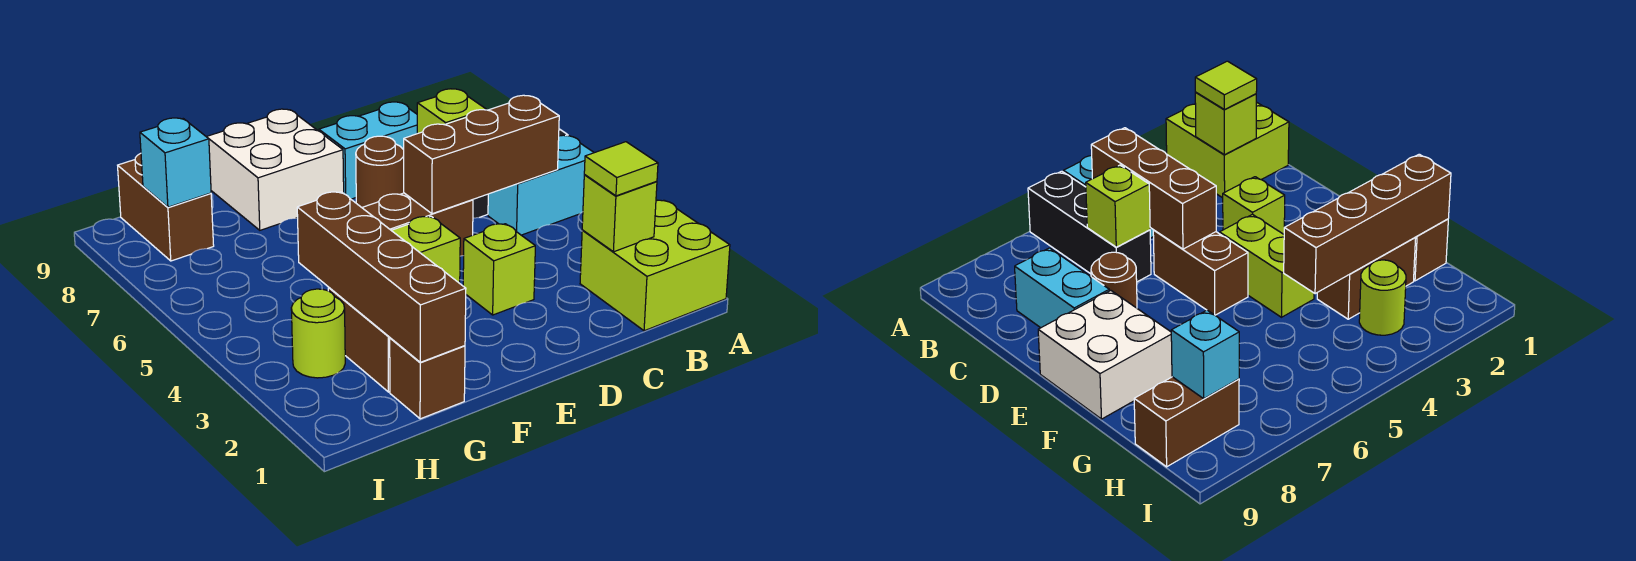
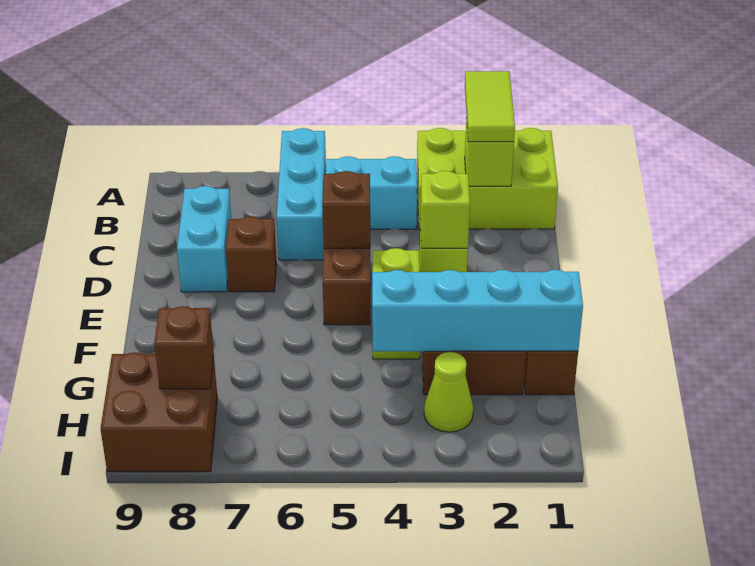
lime 2x2 brick [580,200,730,331] -> lime 2x3 brick [417,128,558,229]
cyan 1x2 brick [488,135,594,235] -> cyan 1x2 brick turned to [326,156,417,229]
black 1x3 brick [1028,171,1151,282] -> cyan 1x3 brick [277,128,326,260]
lime 1x1 tile [584,142,658,196] -> lime 1x2 tile [465,71,515,142]
brown 1x3 brick [404,95,559,214] -> brown 1x1 brick [322,171,370,248]
lime 1x1 brick [417,89,486,134] -> lime 1x1 brick moved to [420,171,470,248]
brown 1x1 round brick [356,136,404,207] -> brown 1x1 brick [226,217,276,292]
white 2x2 brick [207,109,344,230] -> none
brown 1x4 brick [297,192,466,362] -> cyan 1x4 brick [372,270,583,351]
lime 1x1 round brick [291,289,345,378] -> lime 1x1 cone [424,352,473,432]
brown 1x2 brick [118,153,214,261] -> brown 2x2 brick [101,353,217,472]
cyan 1x1 brick [140,118,211,207] -> brown 1x1 brick [154,306,214,389]

